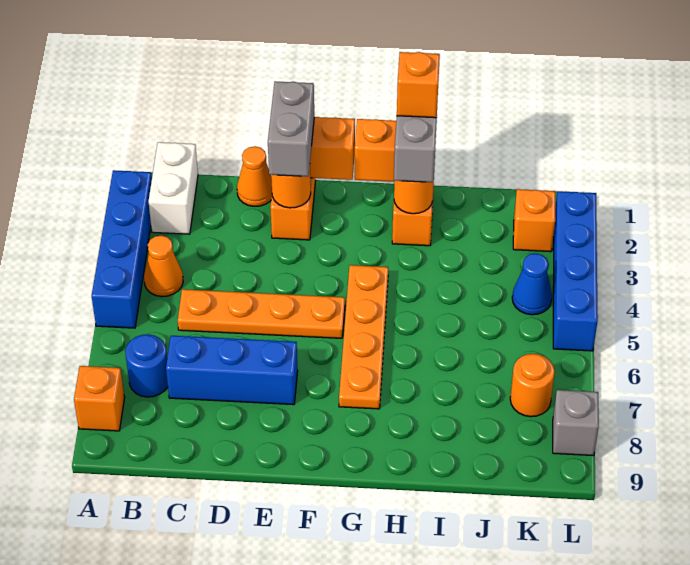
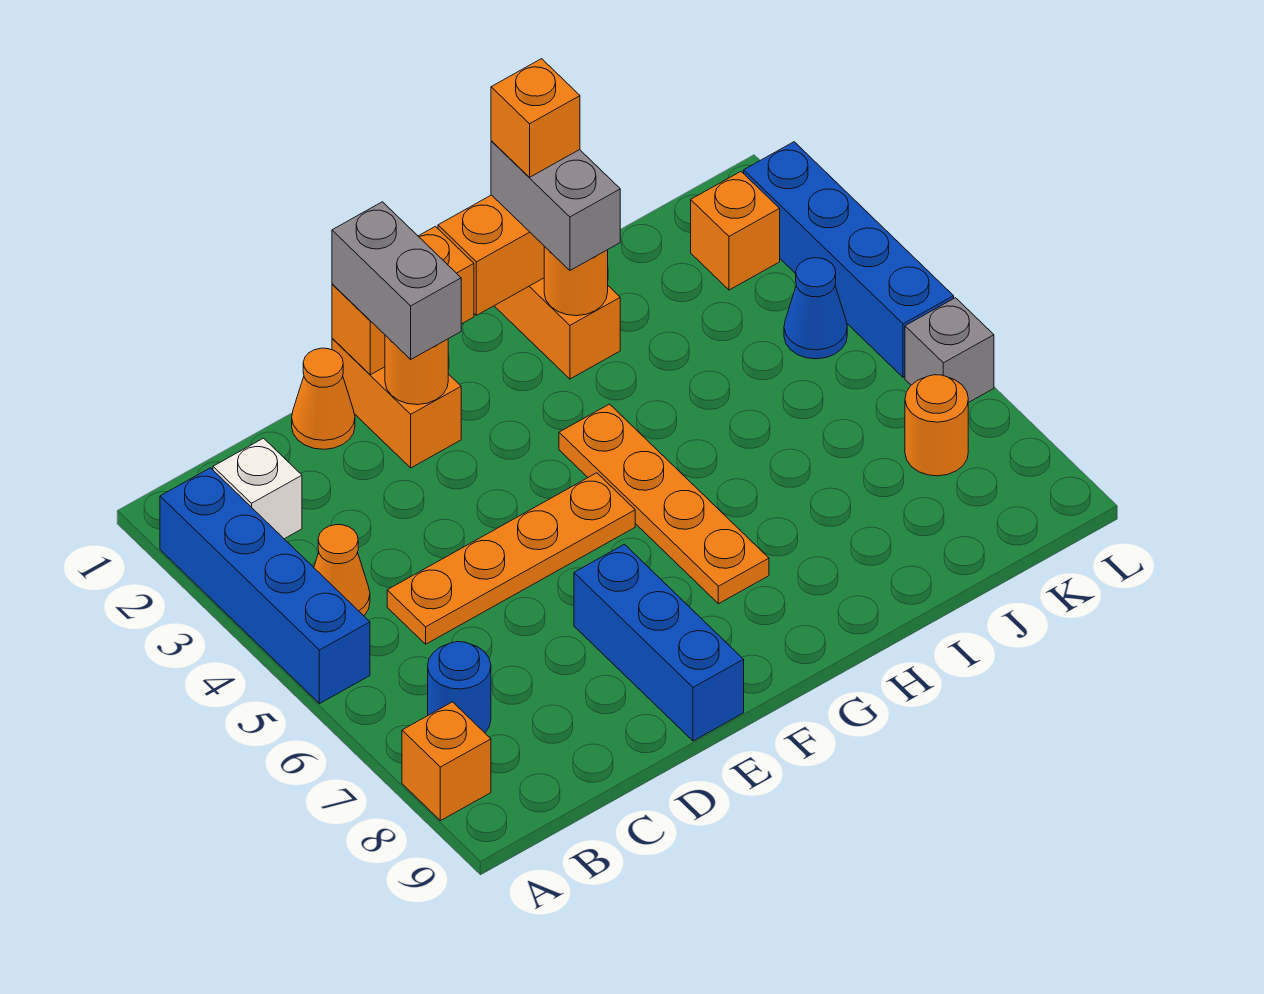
white 1x2 brick [148,142,198,234] -> white 1x1 brick [213,438,302,539]
blue 1x3 brick [166,336,298,405] -> blue 1x3 brick turned to [574,544,744,741]
grey 1x1 brick [553,390,599,456] -> grey 1x1 brick moved to [905,298,994,403]

